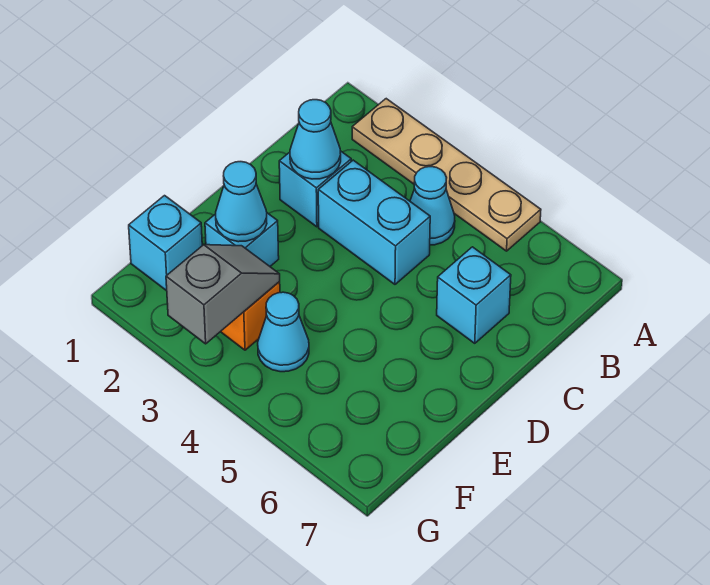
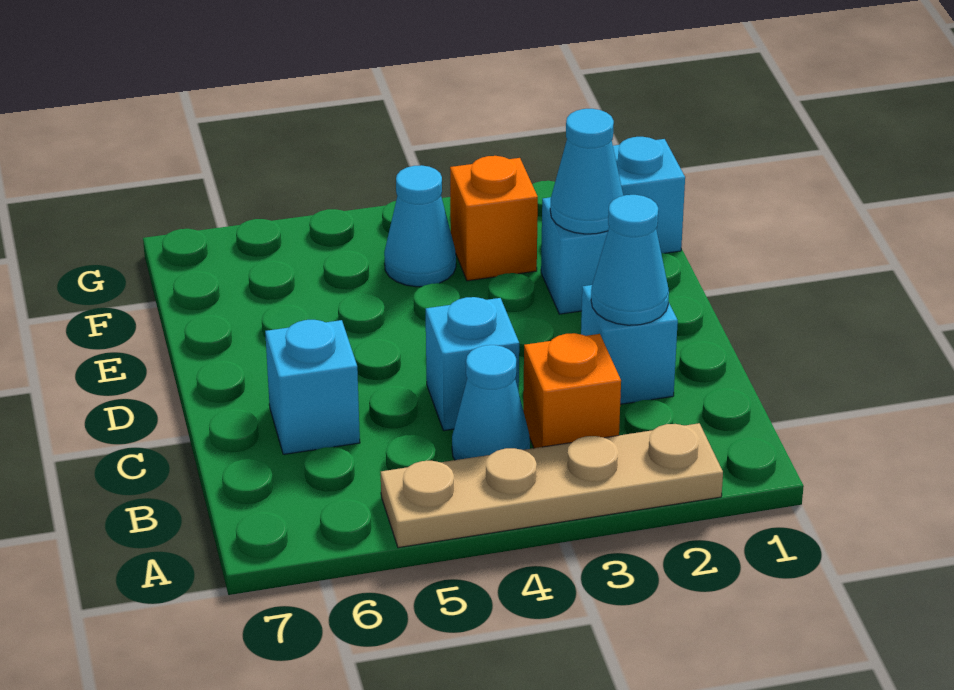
none -> orange 1x1 brick [523,333,621,448]
cyan 1x2 brick [318,160,430,284] -> cyan 1x1 brick [426,297,519,431]
grey 1x2 slope [166,245,280,344] -> none

